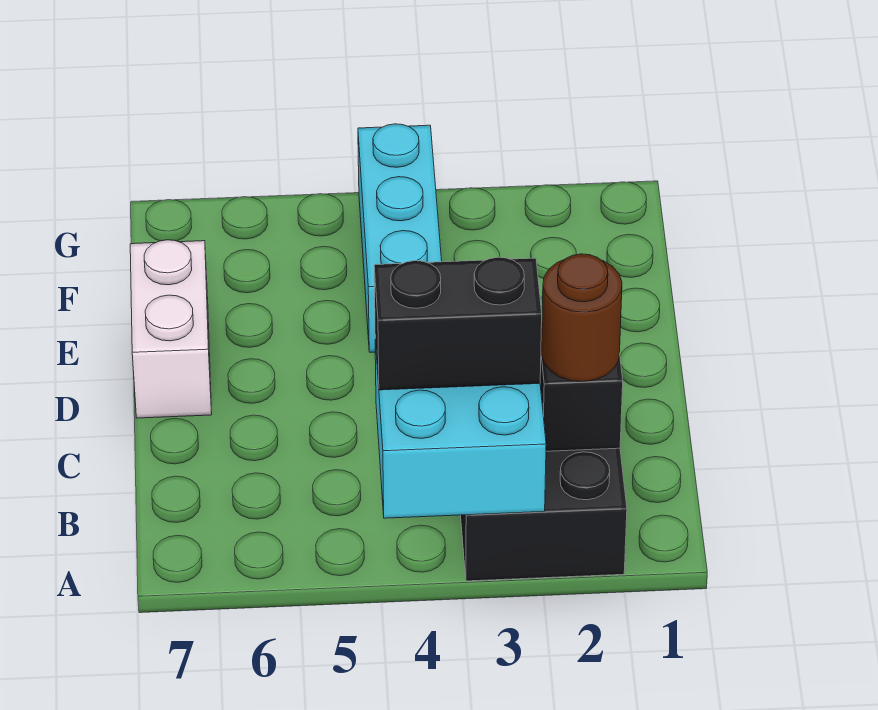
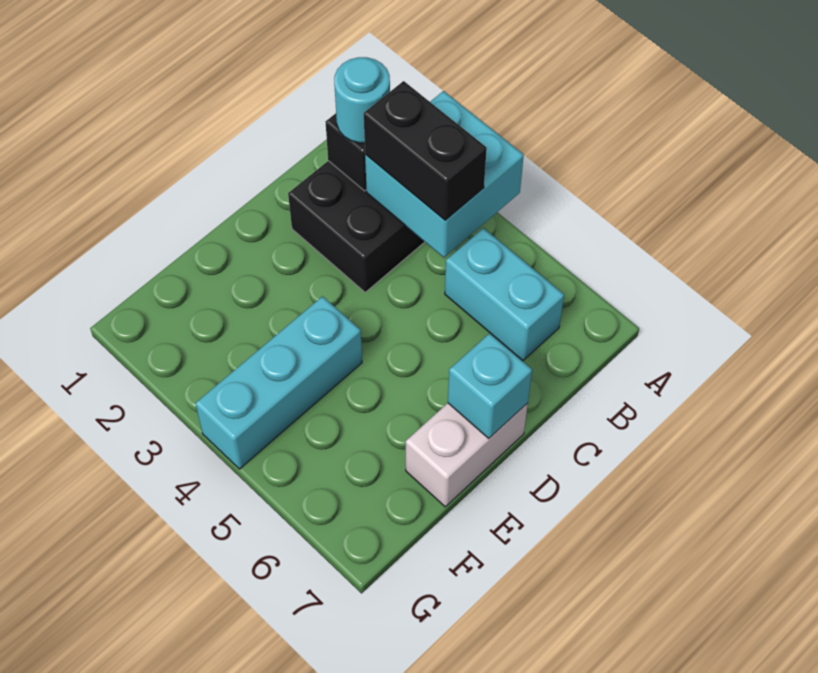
brown 1x1 round brick [541,254,622,382] -> cyan 1x1 round brick [334,57,390,143]
none -> cyan 1x2 brick [445,228,564,361]
none -> cyan 1x1 brick [448,333,532,438]

